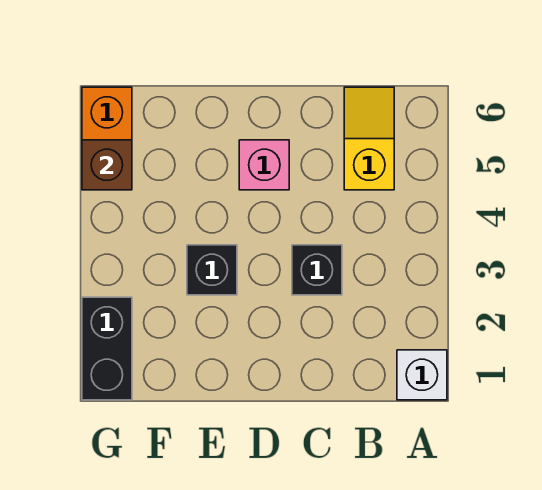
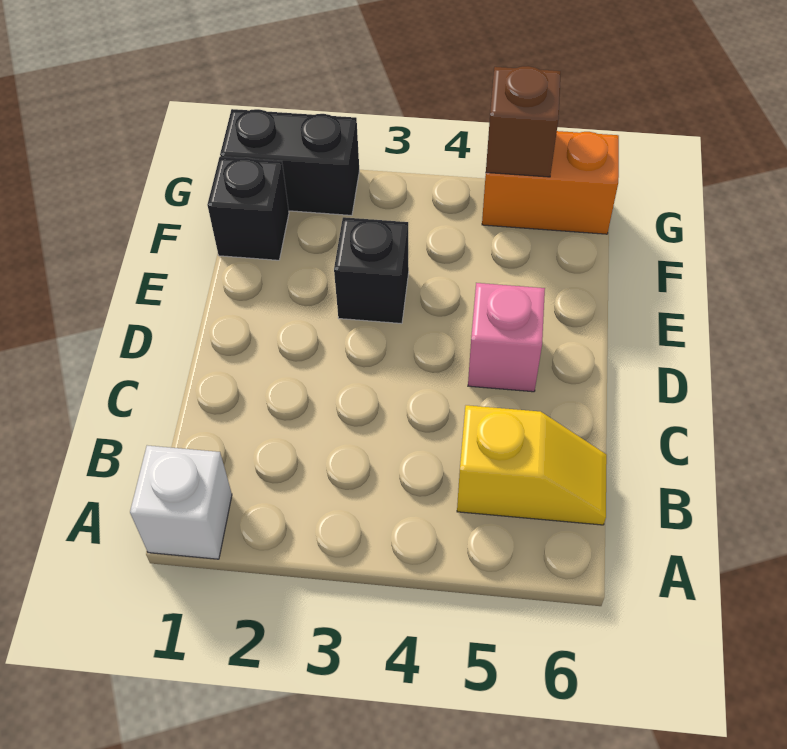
black 1x1 brick [292,245,342,295] -> black 1x1 brick moved to [207,157,289,260]

